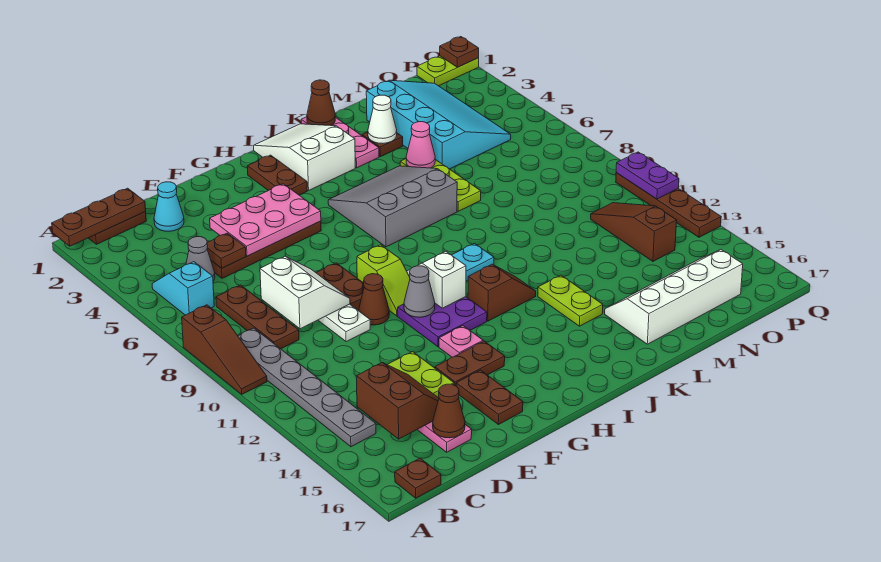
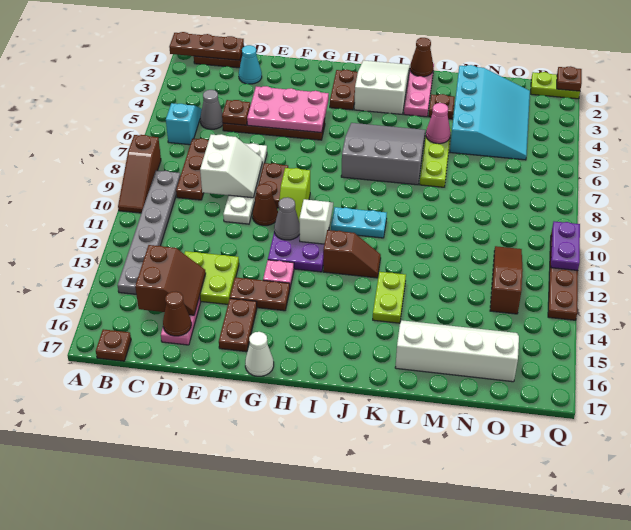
white 1x1 cone [368,95,397,143] -> white 1x1 cone moved to [245,332,274,376]

